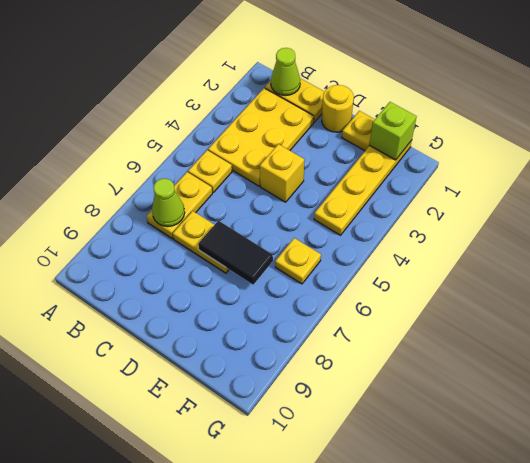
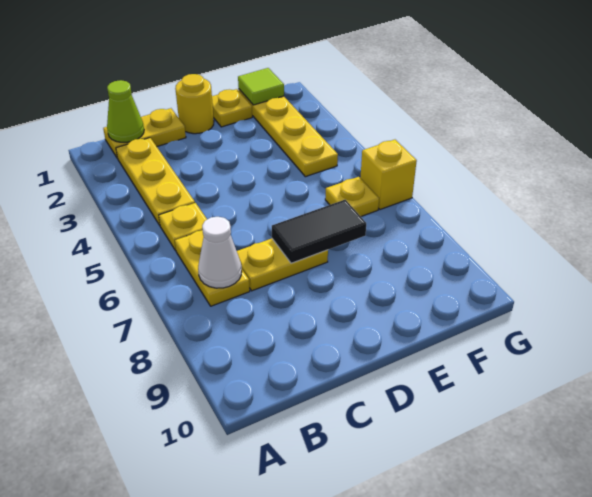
yellow 2x3 plate [208,88,314,186] -> yellow 1x3 plate [116,138,195,225]
lime 1x1 cone [152,178,185,227] -> white 1x1 cone [198,217,242,288]
yellow 1x1 brick [260,144,304,202] -> yellow 1x1 brick moved to [360,140,417,210]
lime 1x1 brick [370,102,417,160] -> lime 1x1 tile [238,68,284,105]

